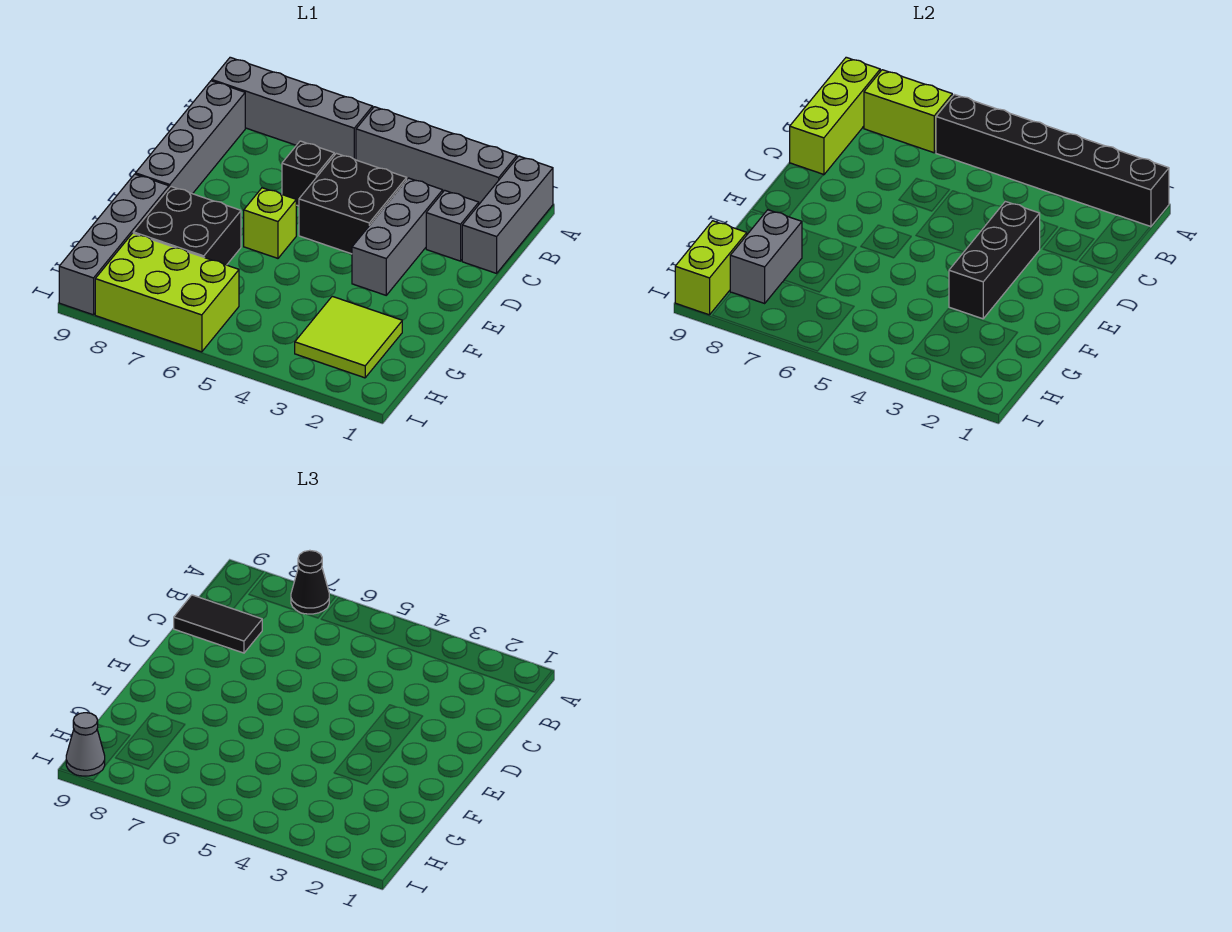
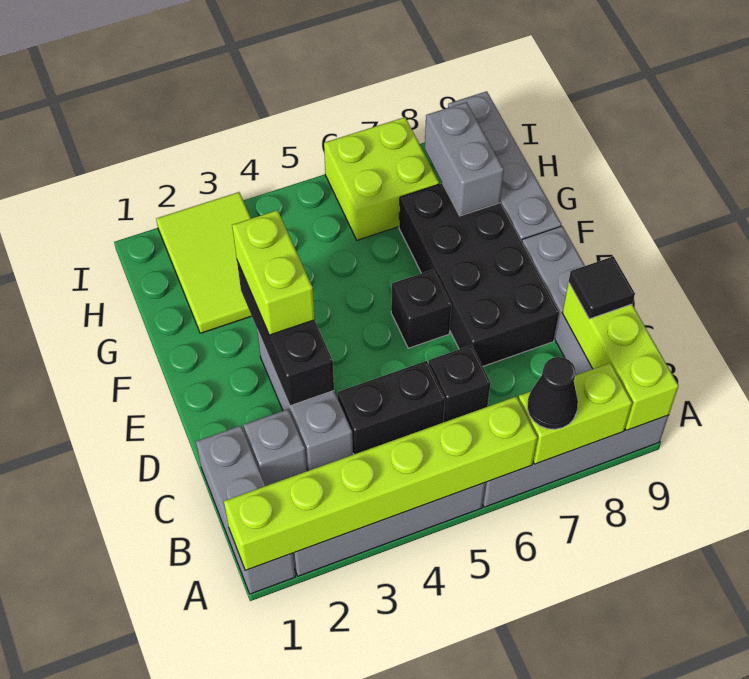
black 1x6 brick [936,94,1169,227] -> lime 1x6 brick [224,396,537,570]
black 2x2 brick [299,153,407,254] -> black 1x2 brick [337,361,445,454]
black 1x2 tile [174,595,262,653] -> black 1x1 tile [569,256,635,319]
lime 1x1 brick [244,188,296,258] -> black 1x1 brick [391,269,451,348]
black 2x2 brick [133,187,241,265] -> black 2x4 brick [399,183,559,367]
lime 2x2 tile [295,296,402,378] -> lime 2x3 tile [156,192,251,333]
lime 2x3 brick [95,233,239,352] -> lime 2x2 brick [324,117,439,240]
lime 1x2 brick [675,221,747,315] -> lime 1x2 brick moved to [232,210,315,335]
grey 1x1 cone [66,713,105,776] -> none

